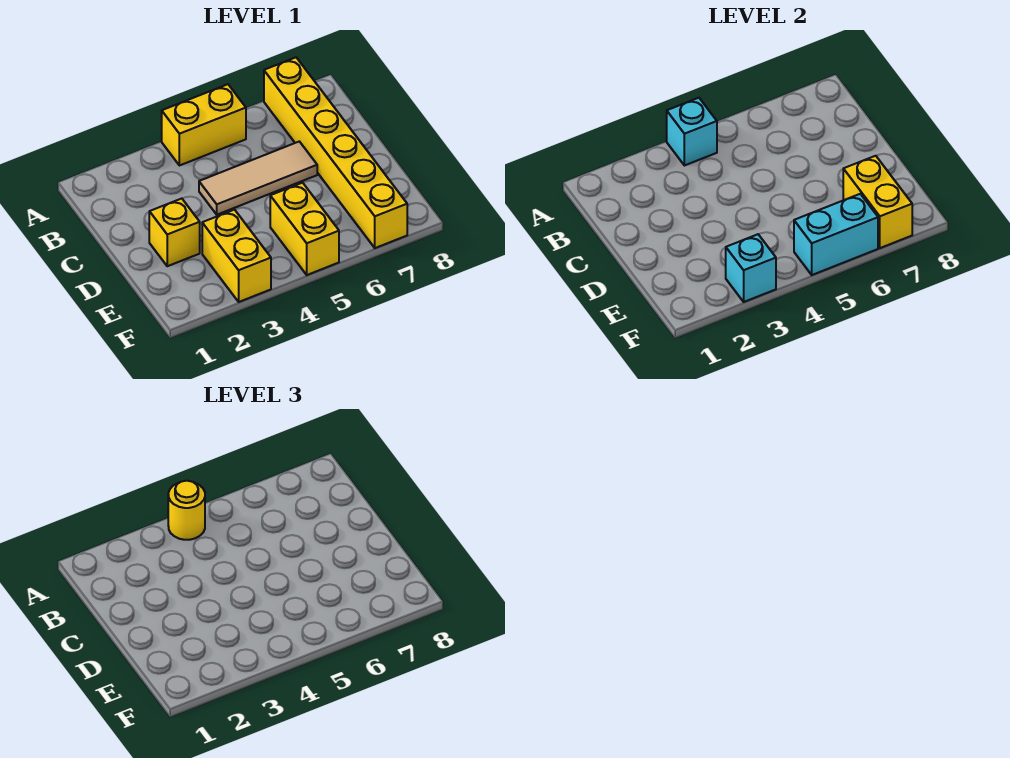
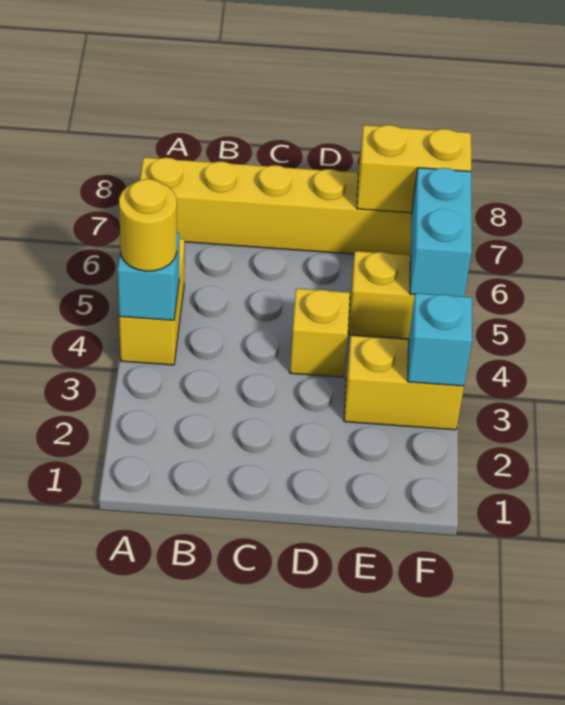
tan 1x3 tile [199,141,317,215] -> none
yellow 1x1 brick [149,199,200,266] -> yellow 1x1 brick moved to [290,289,350,377]

